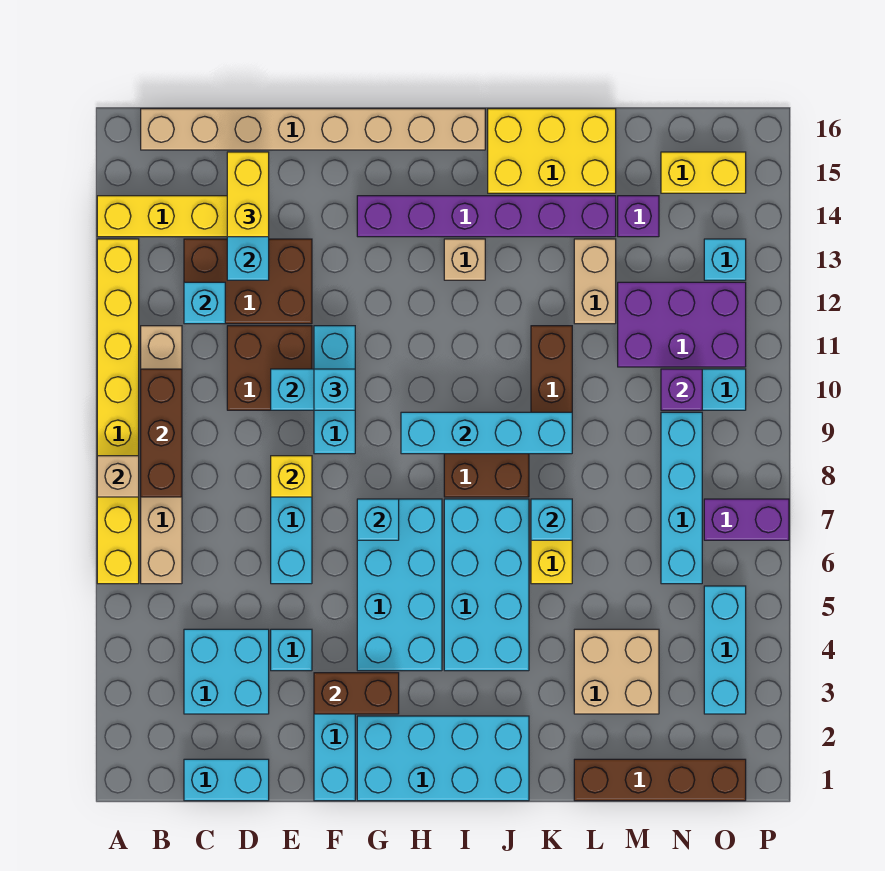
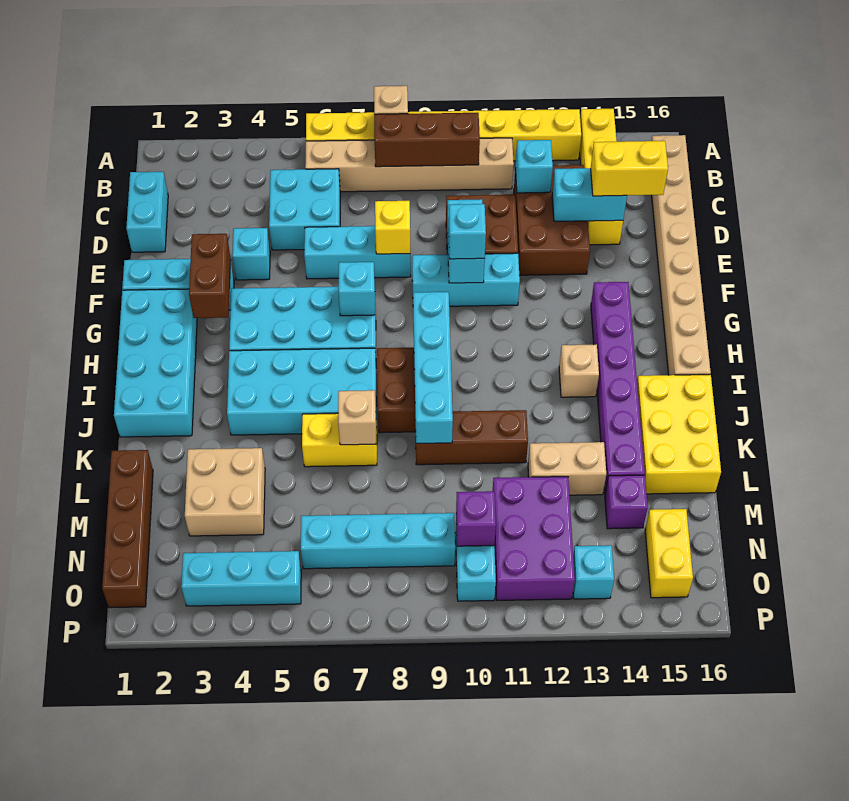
cyan 2x2 brick [184,629,269,714] -> cyan 2x2 brick moved to [269,169,340,250]
cyan 1x1 brick [531,499,572,540] -> tan 1x1 brick [338,390,376,445]
purple 1x2 brick [704,499,789,540] -> none

